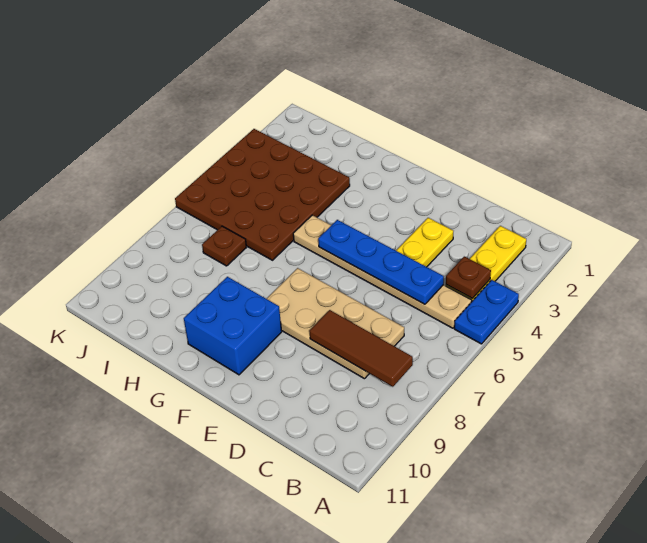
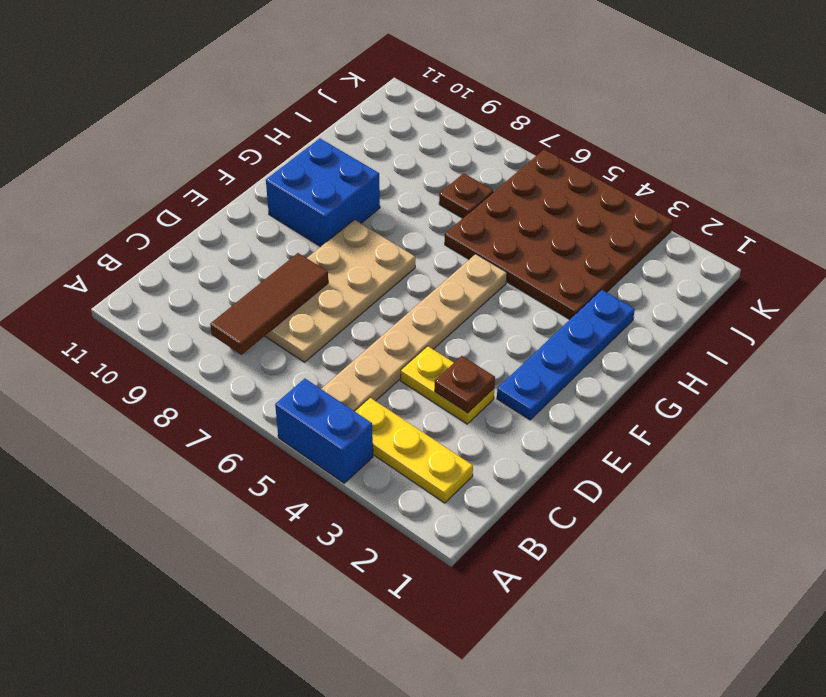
blue 1x2 plate [454,280,519,344] -> blue 1x2 brick [275,379,373,483]
brown 1x1 plate [446,256,491,299] -> brown 1x1 plate moved to [435,356,495,413]
blue 1x4 plate [318,220,444,304] -> blue 1x4 plate moved to [497,290,635,420]

